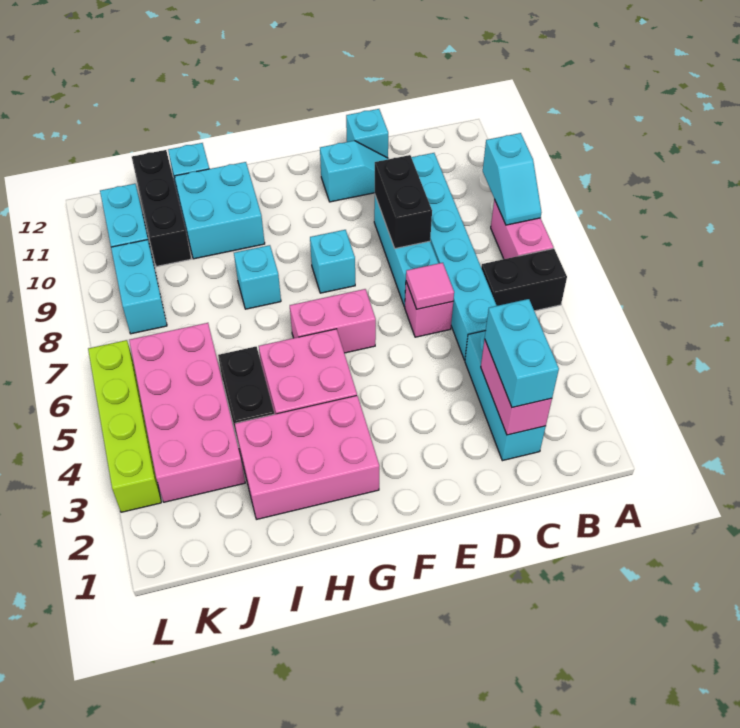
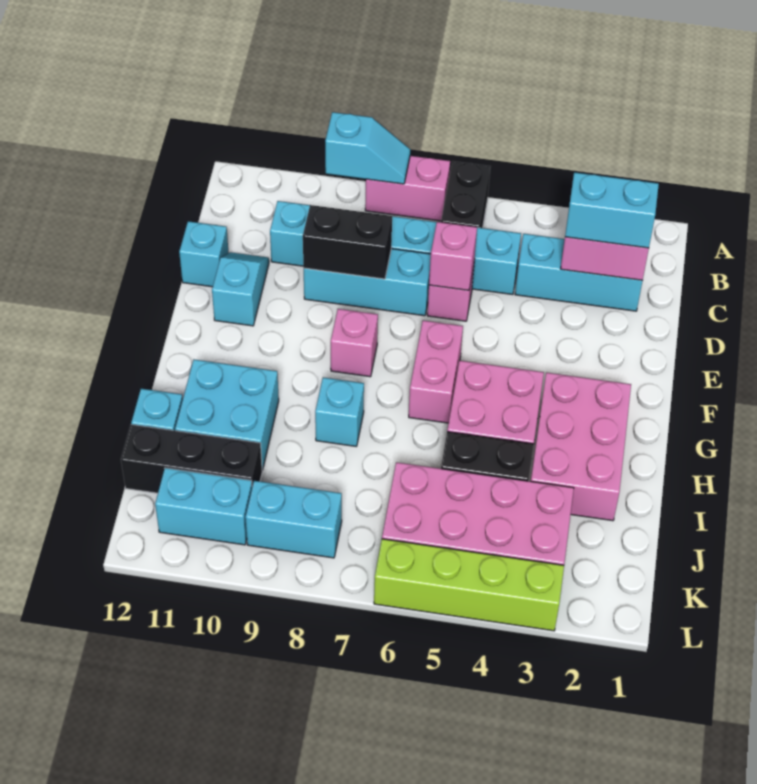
pink 1x1 tile [406,263,454,309] -> pink 1x1 brick [429,222,477,290]
cyan 1x1 brick [310,230,355,293] -> pink 1x1 brick [331,309,378,377]

